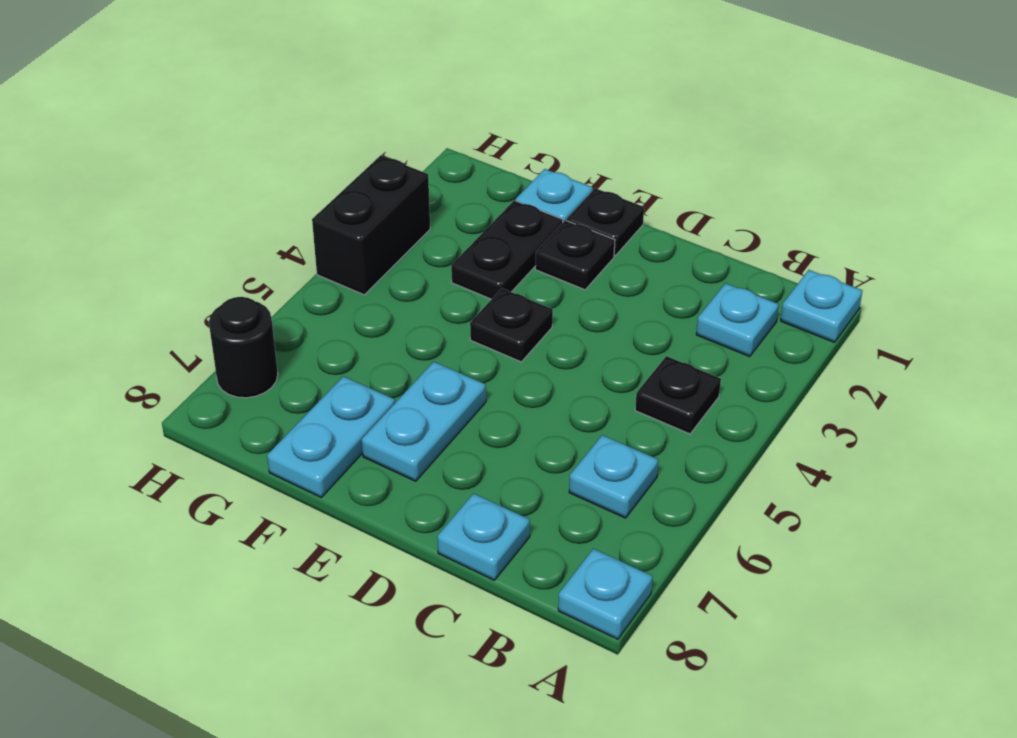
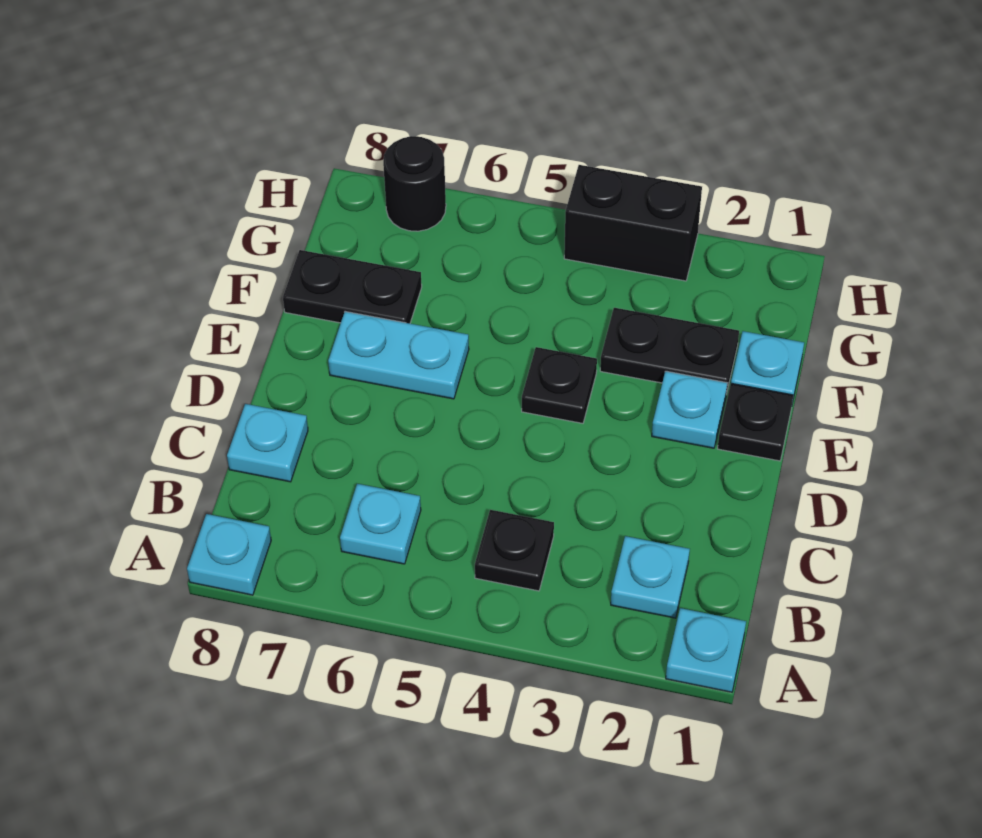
black 1x1 plate [535,220,615,290] -> cyan 1x1 plate [652,371,727,448]
cyan 1x2 plate [267,376,395,497] -> black 1x2 plate [283,250,422,323]

